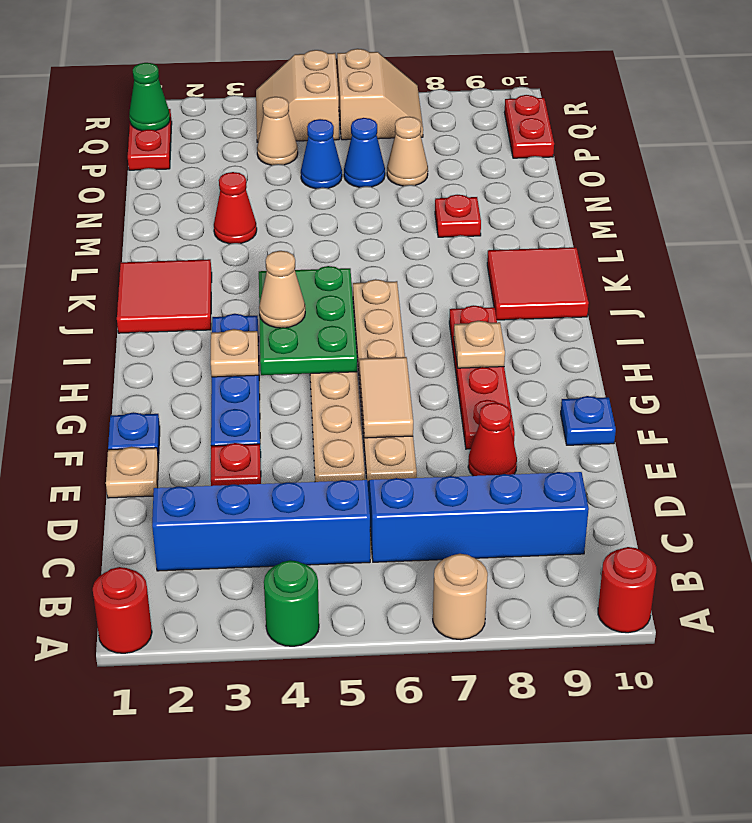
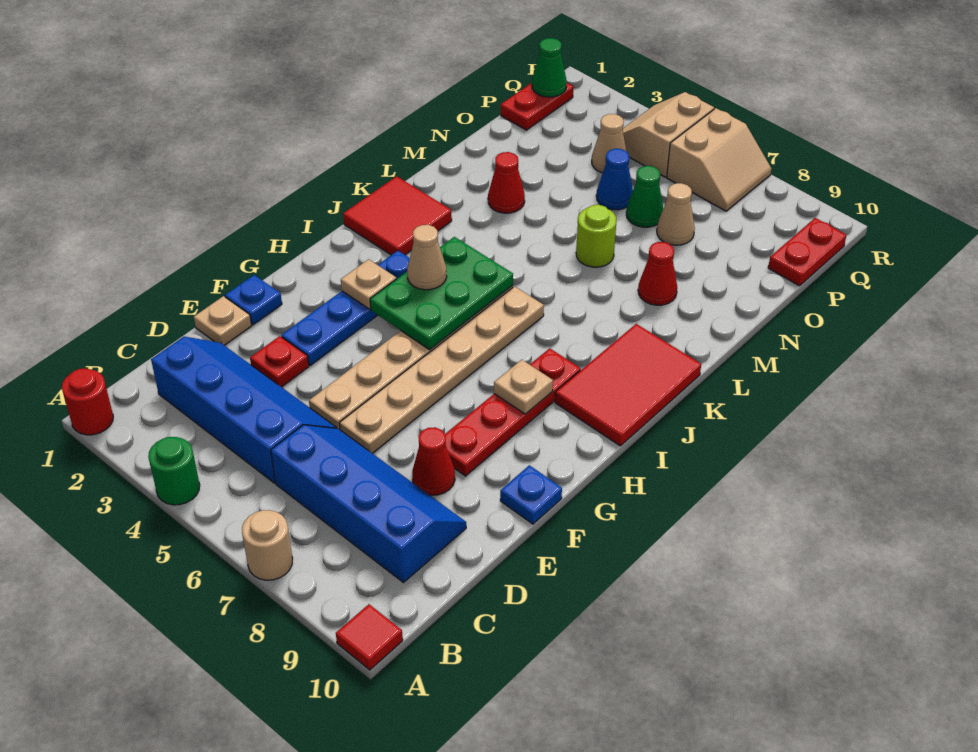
red 1x1 round brick [598,547,656,633] -> red 1x1 tile [336,604,403,670]
tan 1x2 tile [360,357,413,438] -> none
red 2x2 tile [487,247,589,320] -> red 2x3 tile [555,324,701,446]
none -> lime 1x1 round brick [576,205,617,267]
red 1x1 plate [435,195,481,237] -> red 1x1 cone [638,242,677,305]
blue 1x1 cone [344,118,385,187] -> green 1x1 cone [626,166,663,227]

